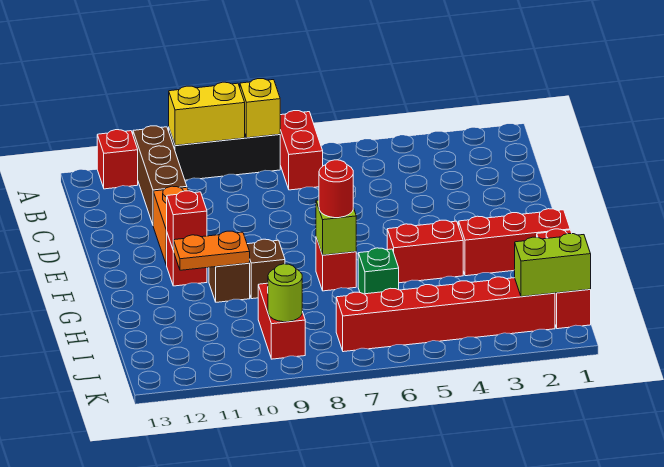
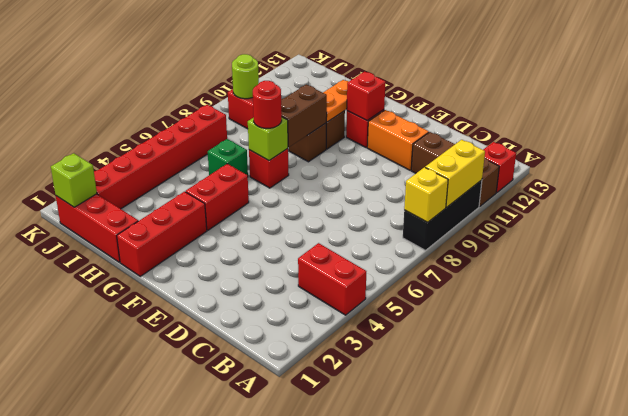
red 1x2 brick [280,111,323,190] -> red 1x2 brick moved to [298,243,366,315]
none -> brown 1x2 brick [281,85,327,147]
lime 1x2 brick [515,234,591,297] -> lime 1x1 brick [51,153,97,207]

